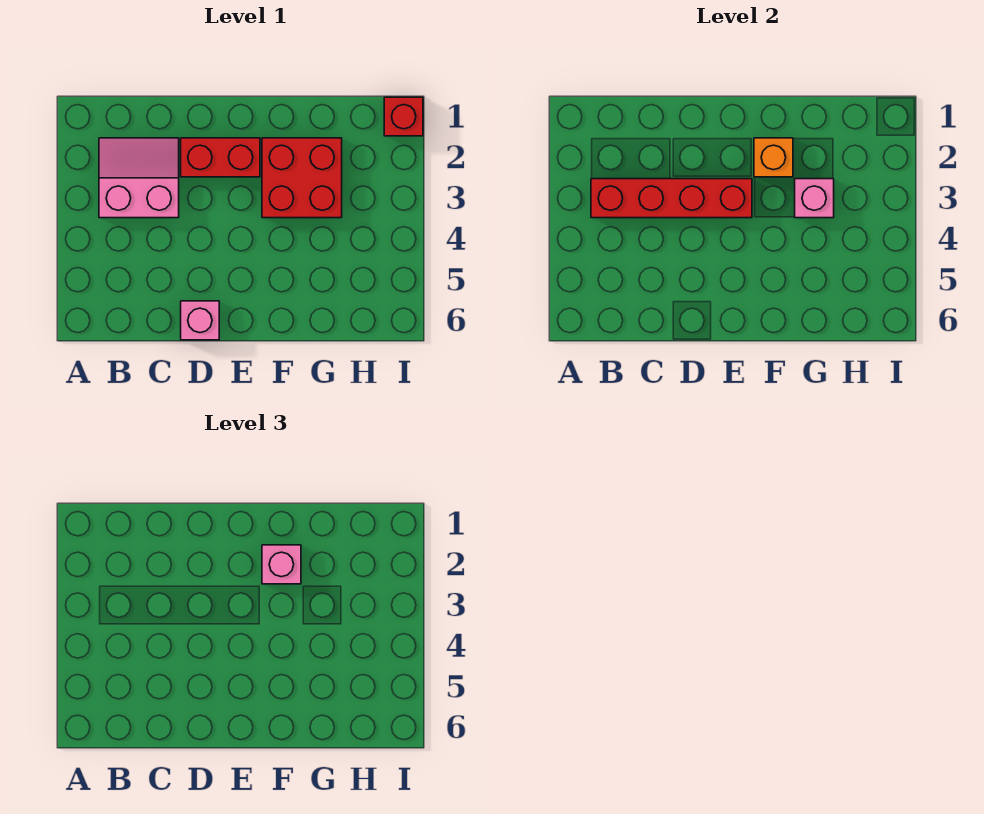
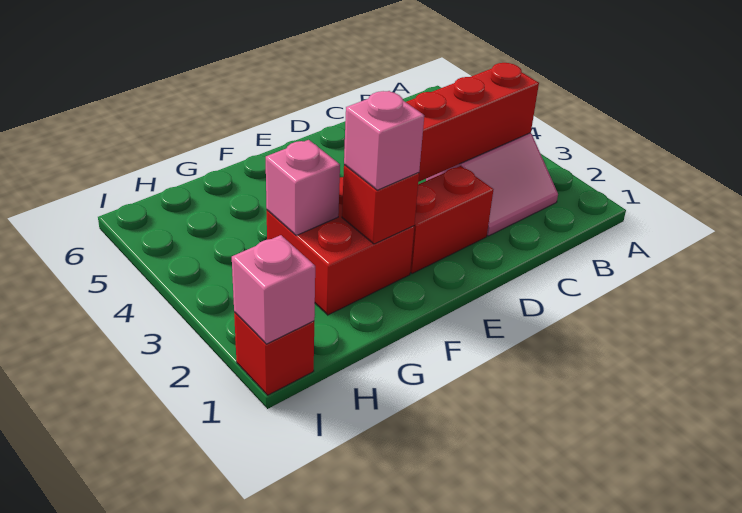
pink 1x1 brick [181,301,219,340] -> pink 1x1 brick moved to [232,235,315,344]
orange 1x1 brick [754,138,793,177] -> red 1x1 brick [342,165,419,244]

